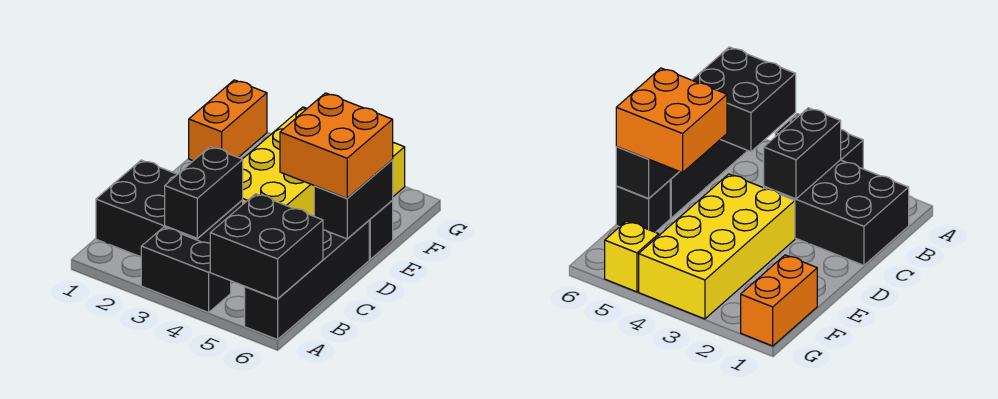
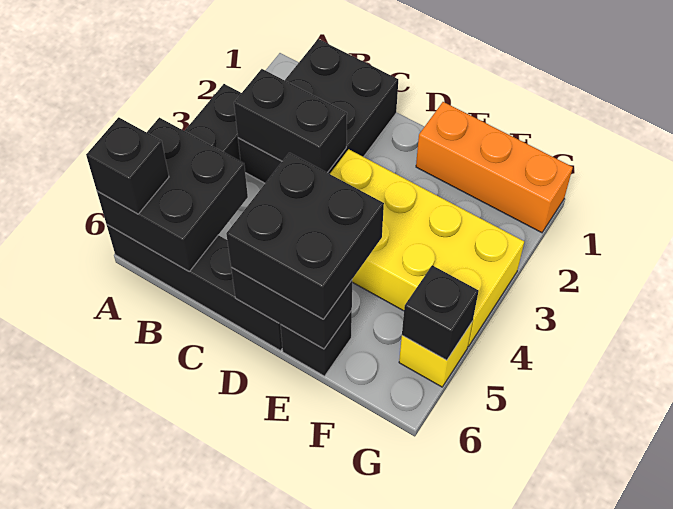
none -> black 1x1 brick [86,117,169,214]
orange 2x2 brick [280,93,393,198] -> black 2x2 brick [226,153,384,319]
orange 1x2 brick [189,80,267,161] -> orange 1x3 brick [416,102,573,233]
none -> black 1x1 brick [402,265,479,360]

